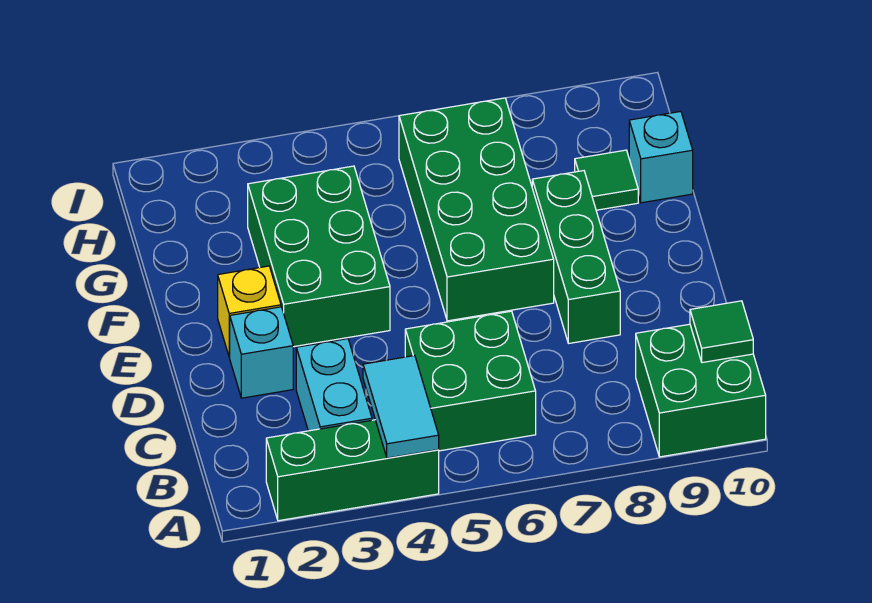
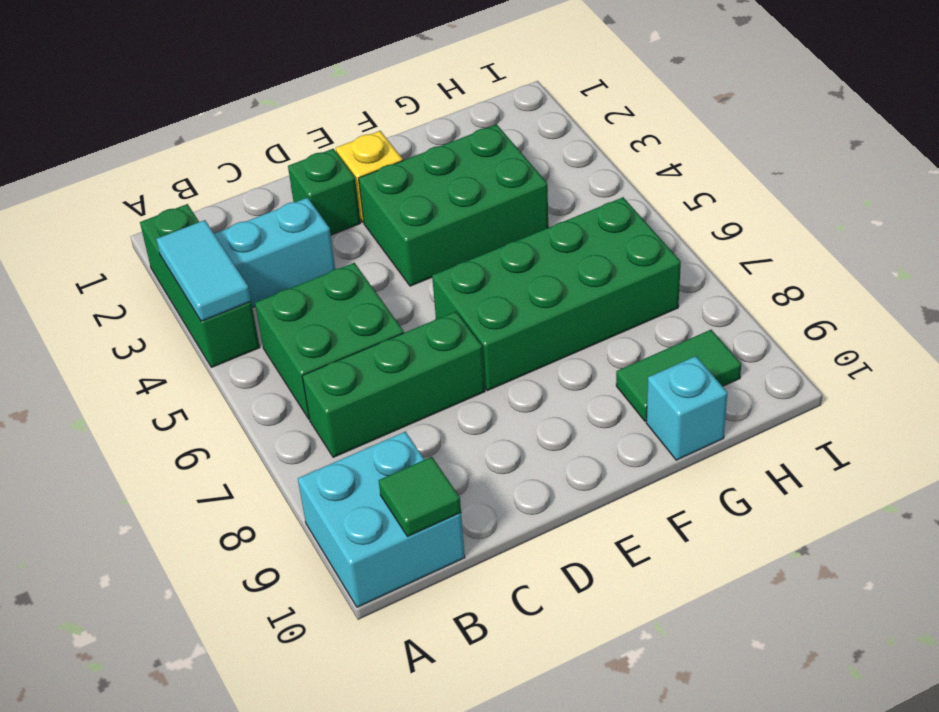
cyan 1x2 tile [363,356,439,458] -> cyan 1x2 tile turned to [156,220,251,321]
green 2x2 brick [636,324,766,457] -> cyan 2x2 brick [298,432,465,607]
cyan 1x1 brick [230,307,293,398] -> green 1x1 brick [288,149,361,235]
green 1x3 brick [532,171,620,343] -> green 1x3 brick moved to [302,311,485,457]
green 1x1 tile [575,150,638,210] -> green 1x2 tile [616,330,741,421]

